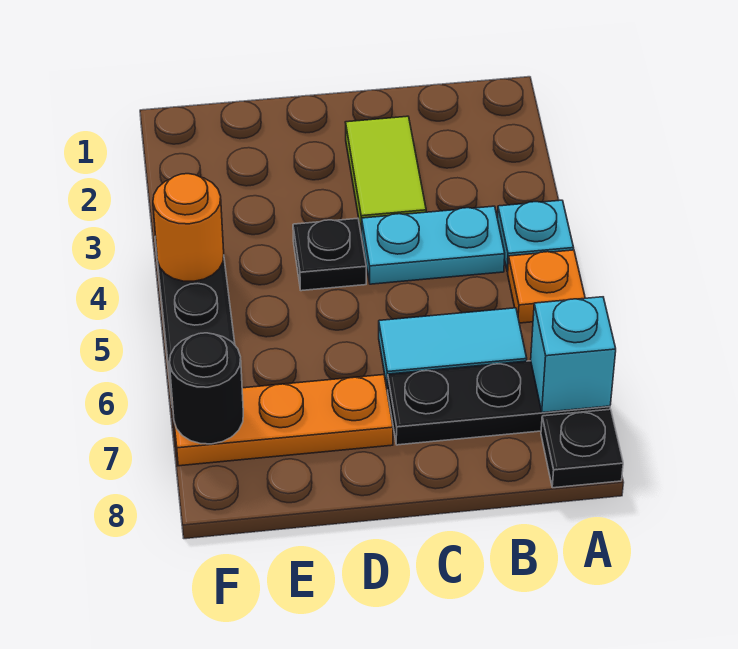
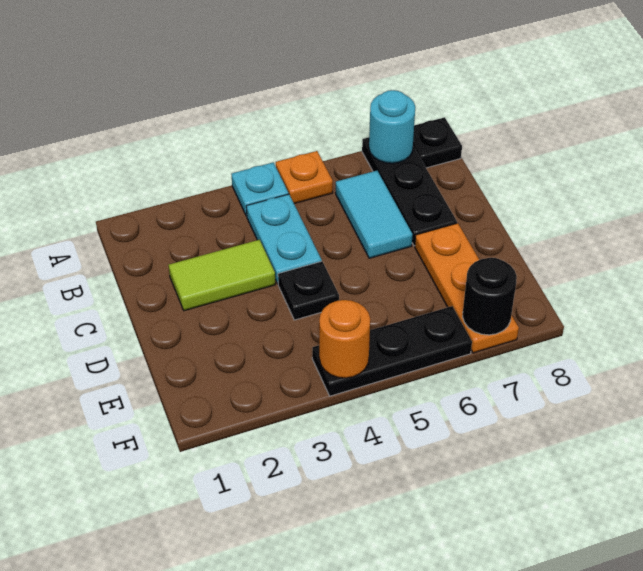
cyan 1x1 brick [531,297,616,413] -> cyan 1x1 round brick [369,90,415,163]

